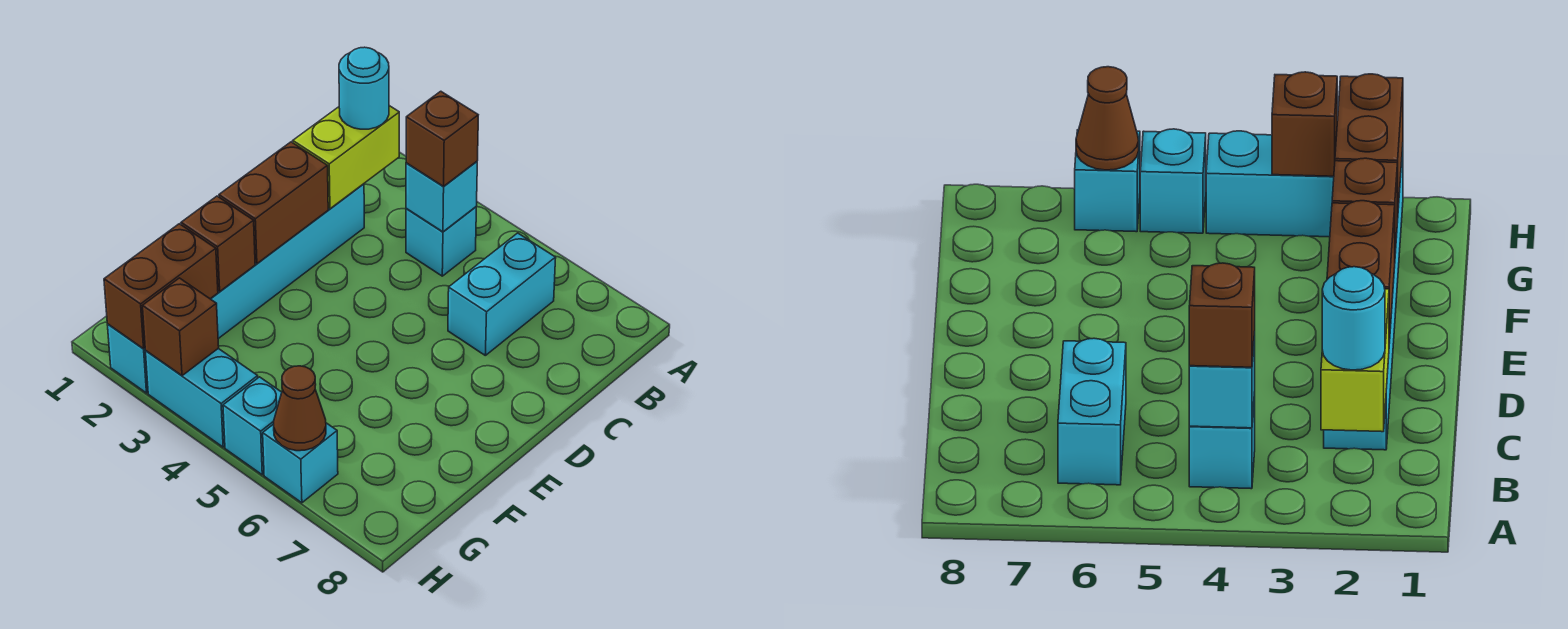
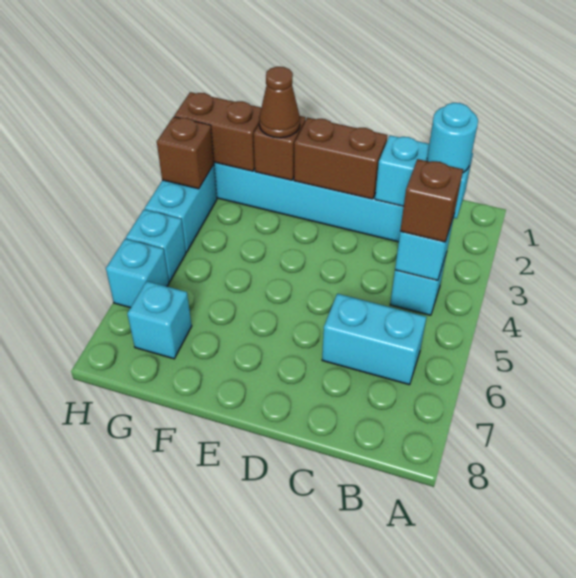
lime 1x2 brick [293,106,399,209] -> cyan 1x2 brick [375,135,473,219]
none -> cyan 1x1 brick [127,281,192,359]
brown 1x1 cone [274,366,326,451] -> brown 1x1 cone moved to [259,67,300,138]

